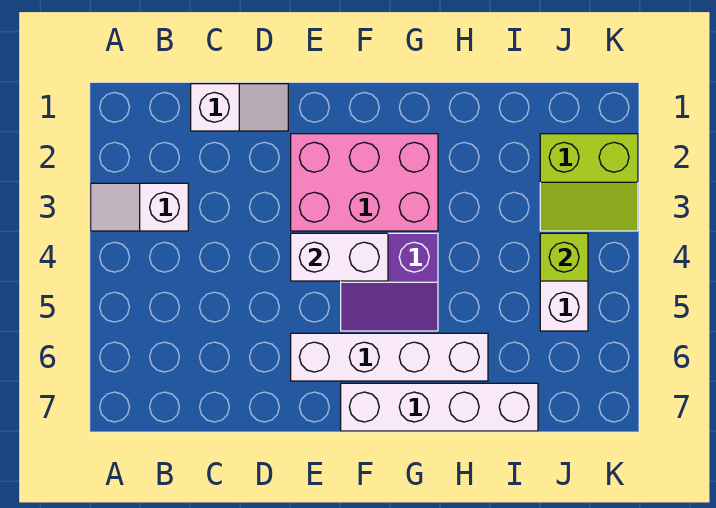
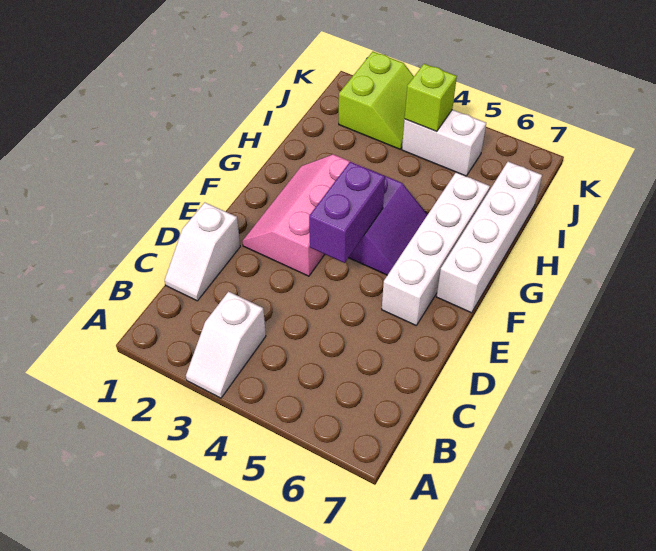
white 1x2 slope [191,84,288,131] -> white 1x2 slope turned to [165,203,240,301]
pink 2x3 brick [291,134,438,231] -> pink 2x3 slope [242,154,365,276]
white 1x2 brick [291,233,388,281] -> purple 1x2 brick [309,162,385,263]

